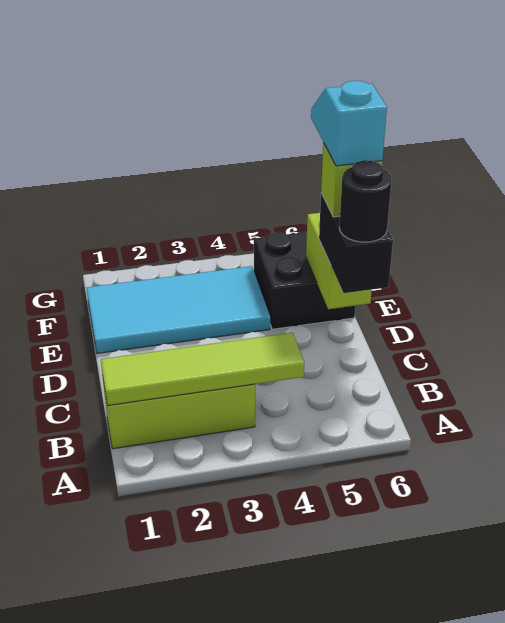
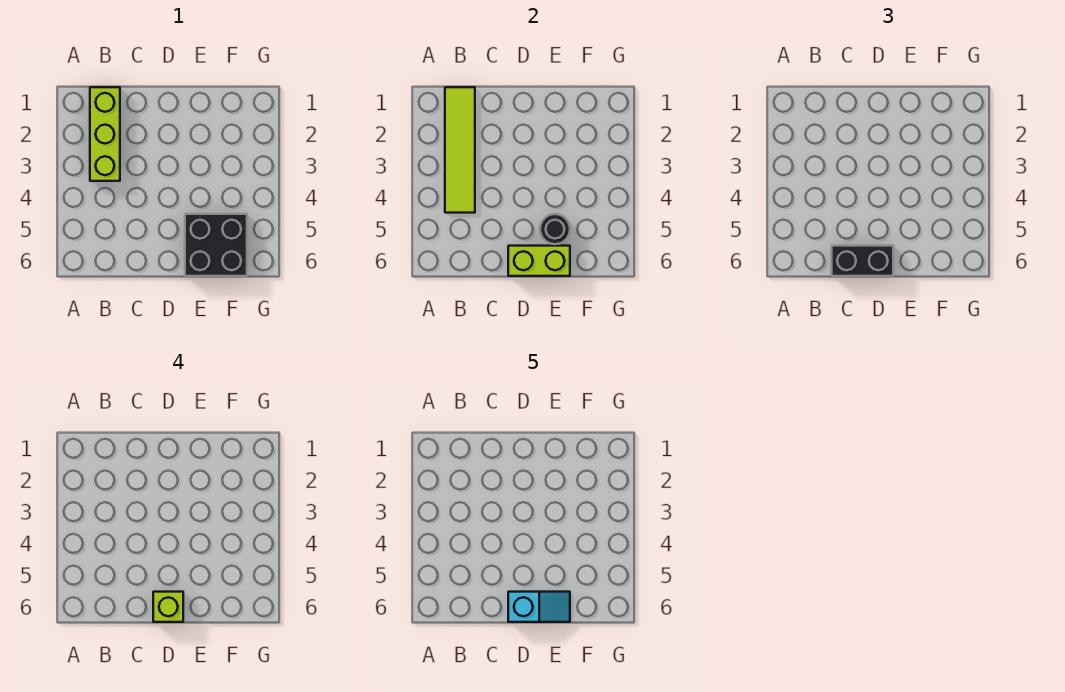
black 1x1 round brick [339,160,392,242] -> black 1x1 round brick moved to [540,214,570,244]
cyan 2x4 tile [87,266,270,353] -> none

